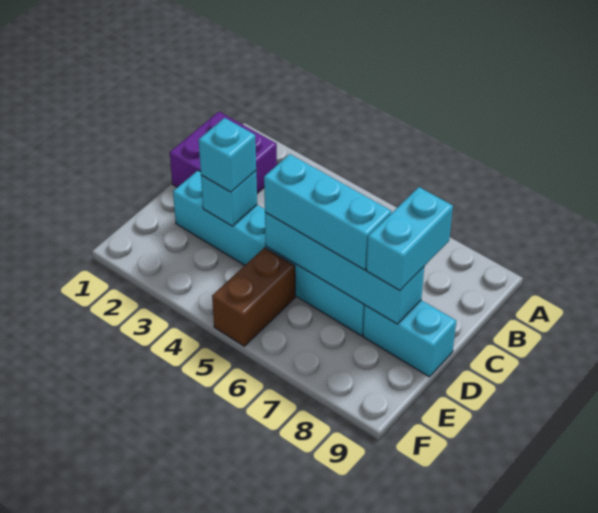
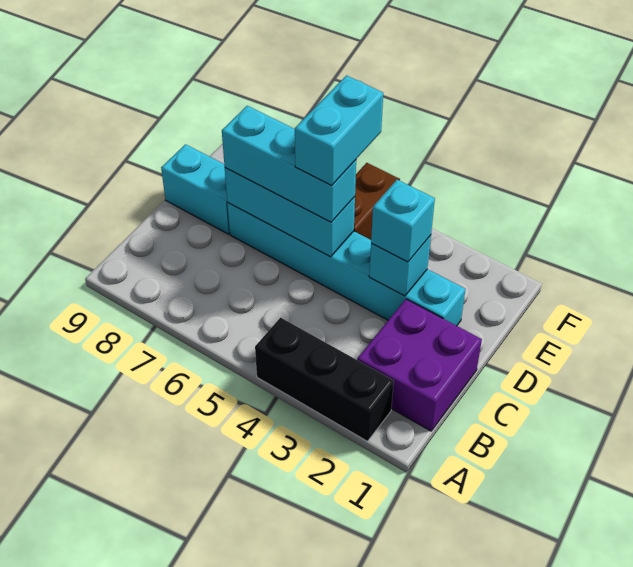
none -> black 1x3 brick [255,318,394,441]
cyan 1x2 brick [366,187,453,290] -> cyan 1x2 brick moved to [295,76,383,185]
cyan 1x4 brick [265,212,424,324] -> cyan 1x3 brick [225,168,355,257]

